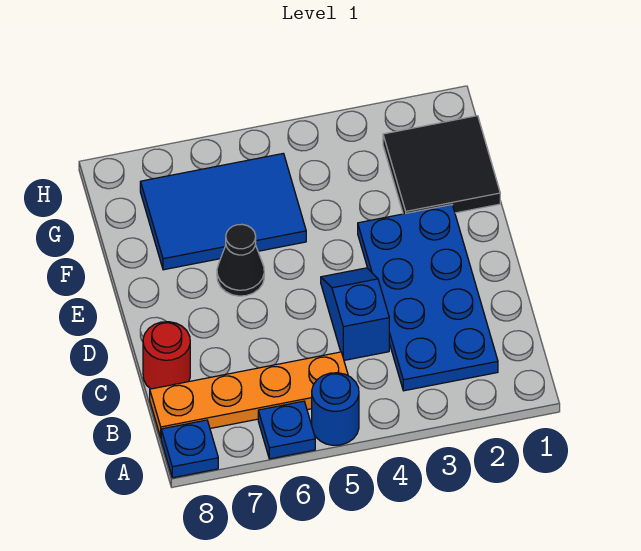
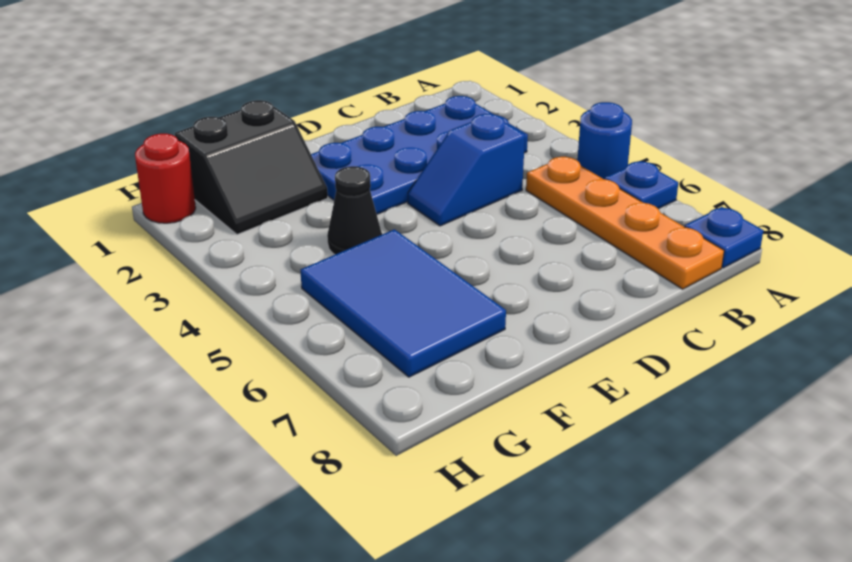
red 1x1 round brick [143,322,190,389] -> red 1x1 round brick moved to [135,134,196,223]
black 1x1 cone [217,224,264,296] -> black 1x1 cone moved to [327,166,382,254]
black 2x2 tile [383,116,500,214] -> black 2x2 slope [175,100,328,234]

